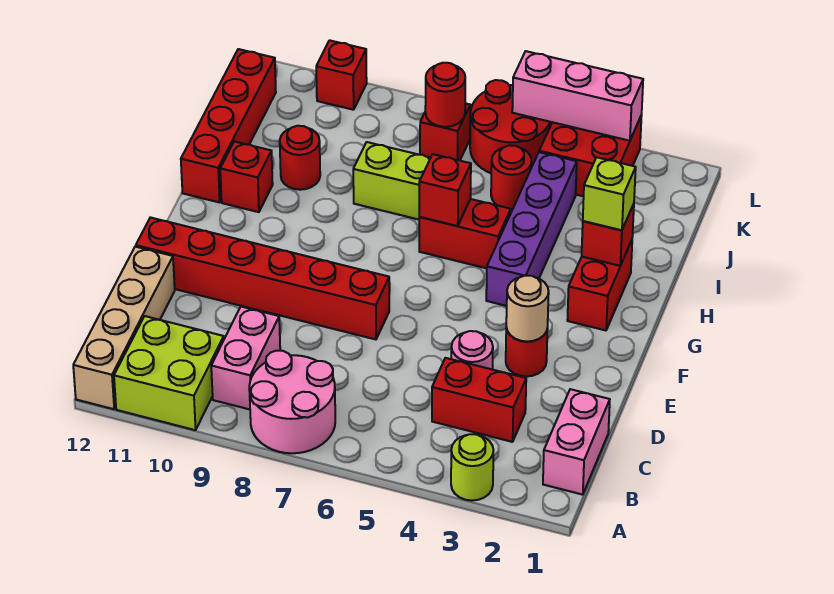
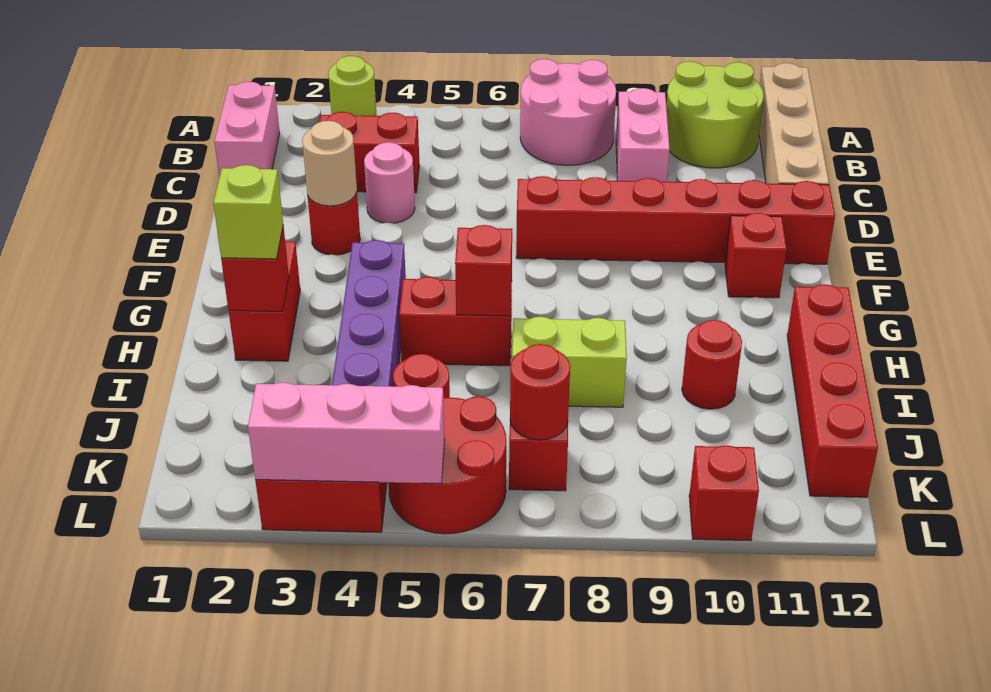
lime 2x2 brick [114,316,224,430] -> lime 2x2 round brick [666,61,764,168]
red 1x1 brick [220,141,273,212] -> red 1x1 brick moved to [725,213,787,298]

